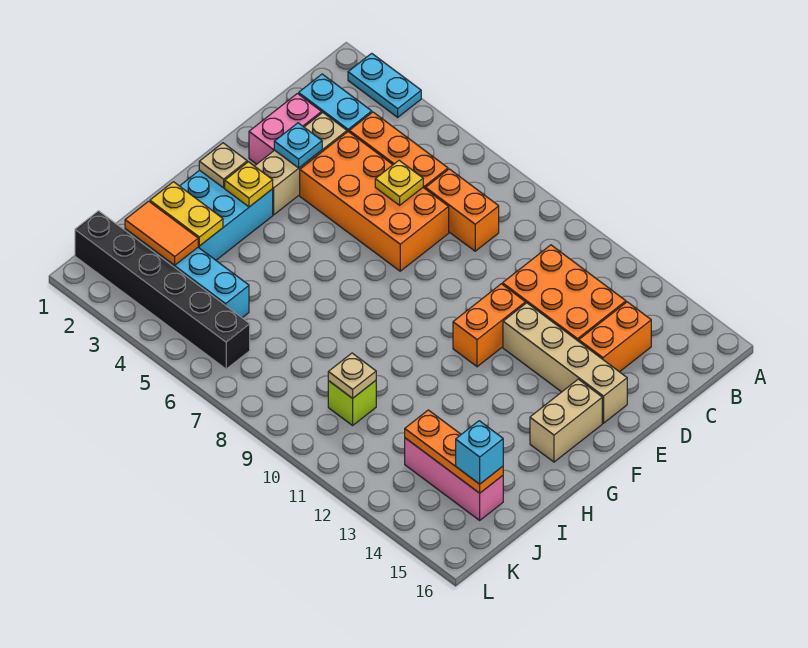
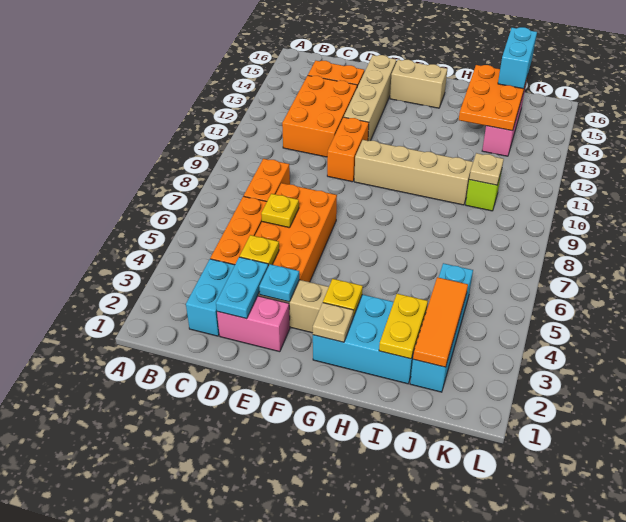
cyan 1x2 plate [348,53,421,117] -> cyan 1x2 plate moved to [216,257,268,319]
none -> yellow 1x1 plate [240,235,279,266]
orange 1x2 brick [453,284,526,367] -> orange 1x2 brick turned to [327,117,369,182]
none -> tan 1x4 brick [354,140,473,205]
orange 1x2 tile [125,201,198,265] -> orange 1x3 tile [413,277,468,367]
orange 1x3 plate [405,410,503,493] -> orange 2x3 plate [459,65,527,131]
cyan 1x1 brick [456,421,503,484] -> cyan 1x2 brick [498,27,537,89]
black 1x6 brick [75,211,250,369] -> none

